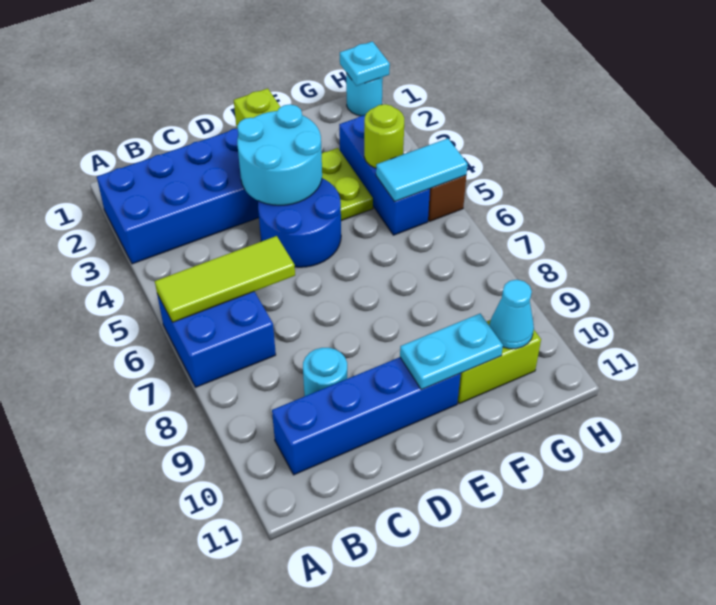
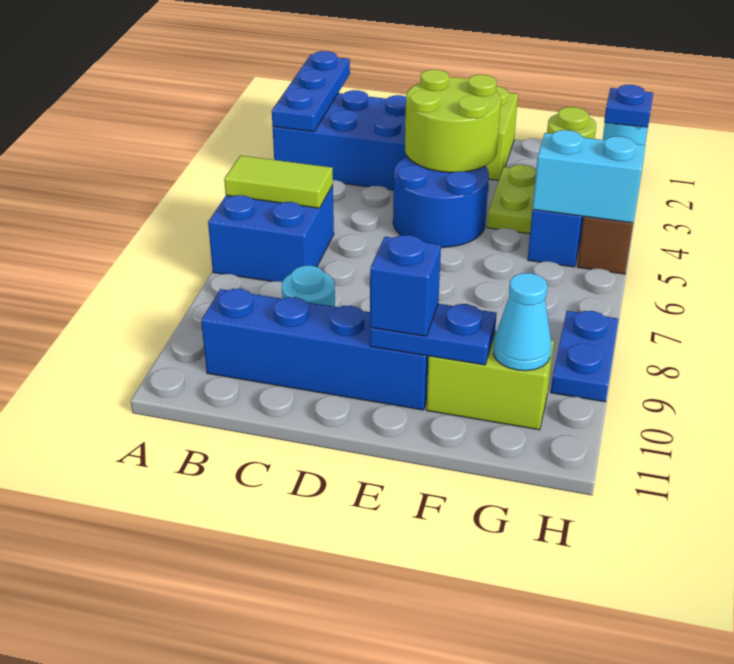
none -> blue 1x3 plate [272,51,350,132]
lime 1x3 tile [155,236,295,322] -> lime 1x2 tile [224,156,333,208]
cyan 2x2 round brick [237,104,322,205] -> lime 2x2 round brick [405,70,501,172]
cyan 1x2 plate [400,314,503,390] -> blue 1x2 plate [370,304,497,365]
none -> blue 1x1 brick [370,235,441,336]
cyan 1x2 tile [376,138,468,201] -> cyan 1x2 brick [533,130,646,223]
cyan 1x1 plate [340,41,390,86] -> blue 1x1 plate [604,85,653,128]
none -> blue 1x2 plate [551,311,618,402]

